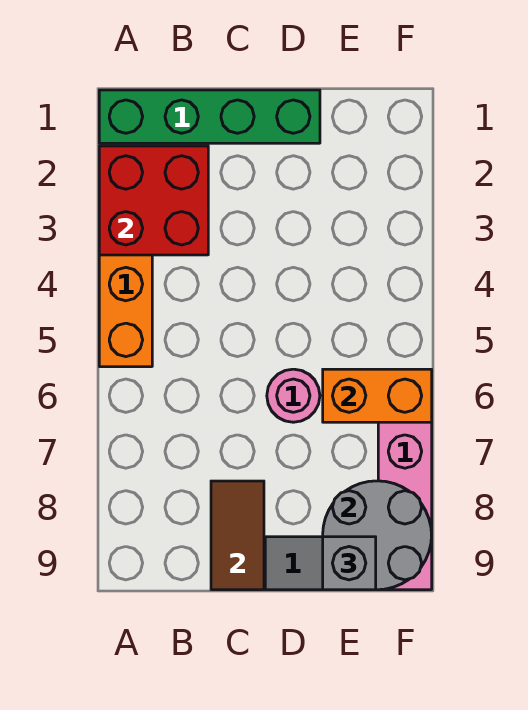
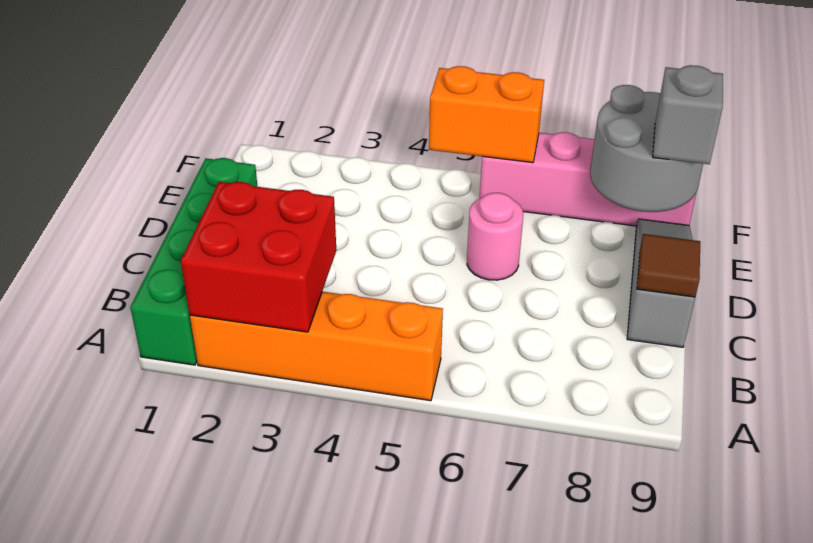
brown 1x2 tile [211,481,264,590] -> brown 1x1 tile [637,234,700,297]
orange 1x2 brick [323,369,432,422] -> orange 1x2 brick turned to [429,66,544,163]

